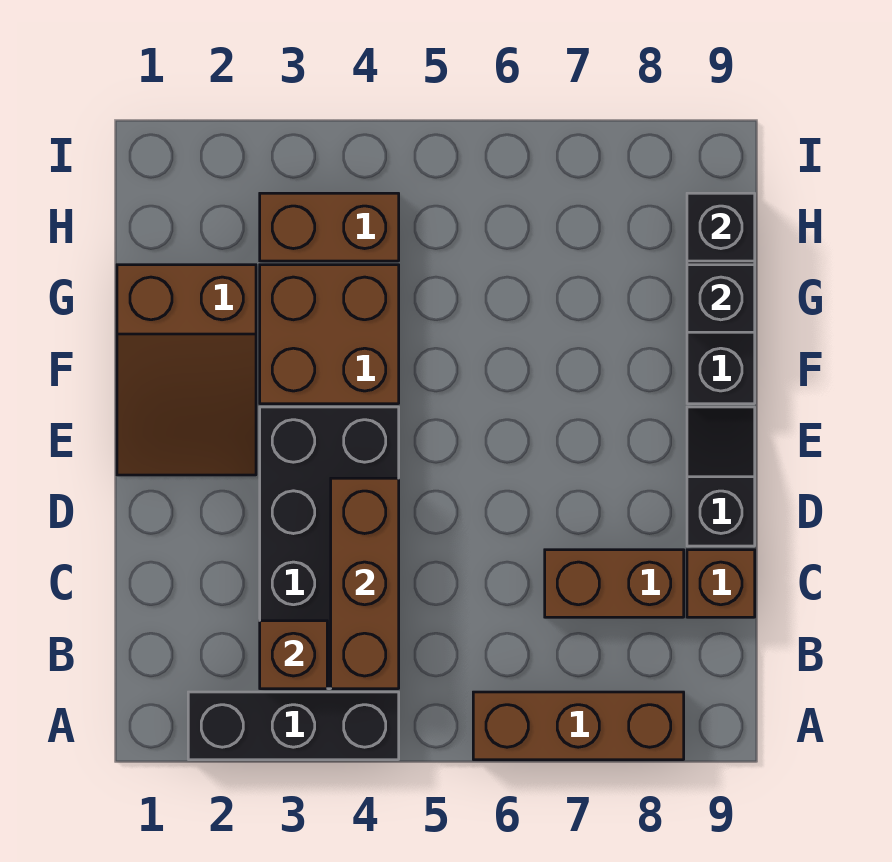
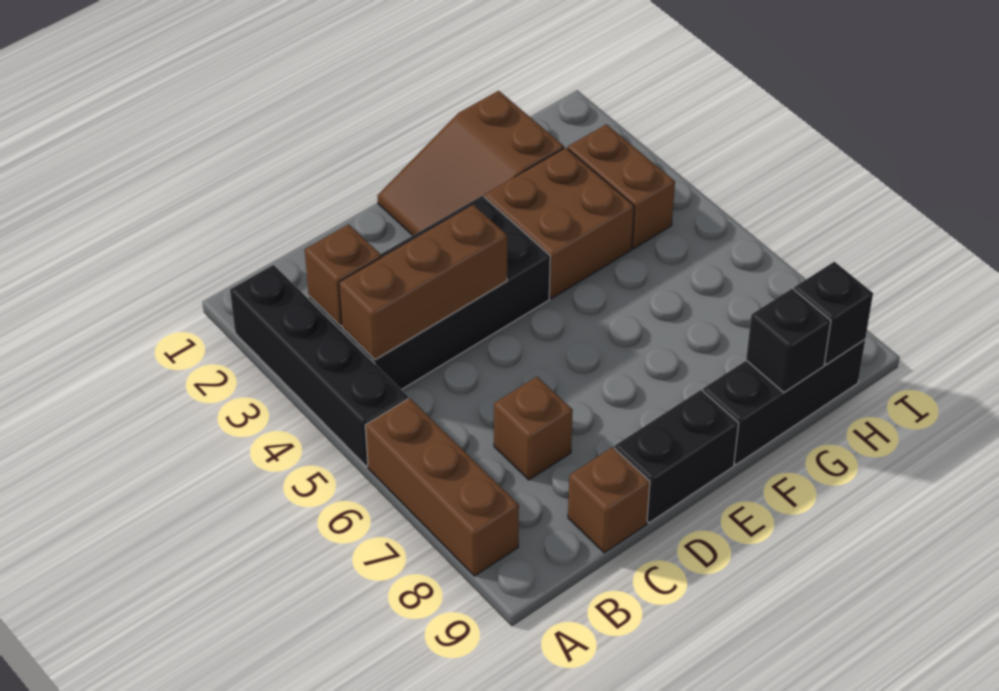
black 1x3 brick [188,692,399,760] -> black 1x4 brick [230,265,408,466]
brown 1x2 brick [545,550,684,617] -> brown 1x1 brick [494,377,573,480]
black 1x2 slope [687,407,755,546] -> black 1x2 brick [615,390,739,523]

